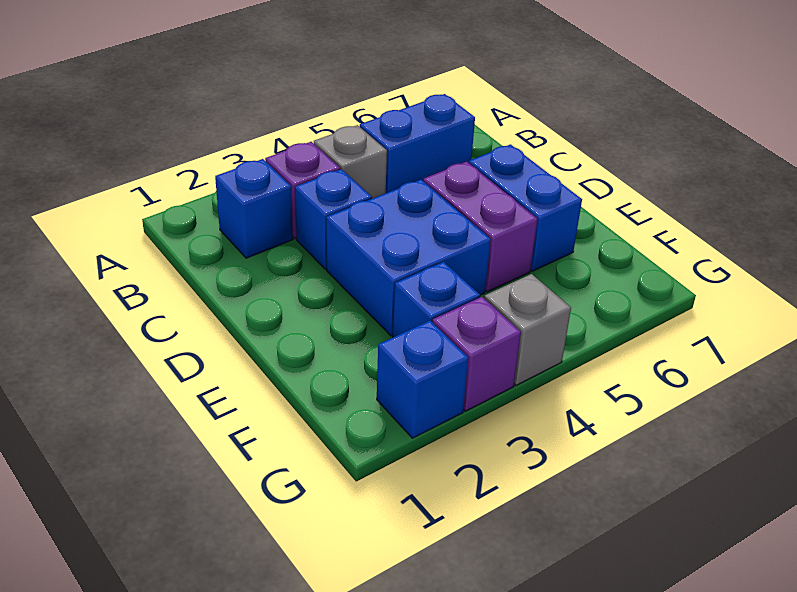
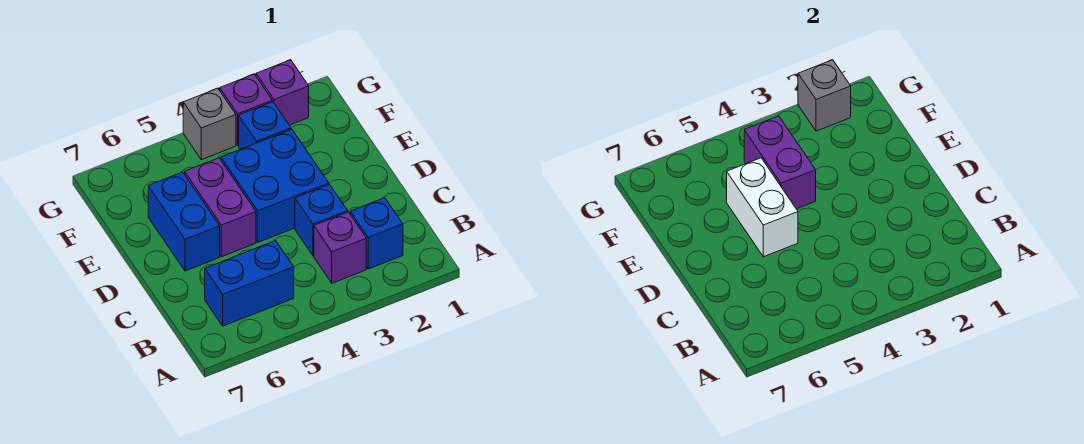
grey 1x1 brick [314,125,387,199] -> grey 1x1 brick moved to [798,60,851,131]
none -> white 1x2 brick [727,158,798,257]
none -> purple 1x2 brick [744,116,816,209]
blue 1x1 brick [377,321,468,438] -> purple 1x1 brick [256,60,309,125]

